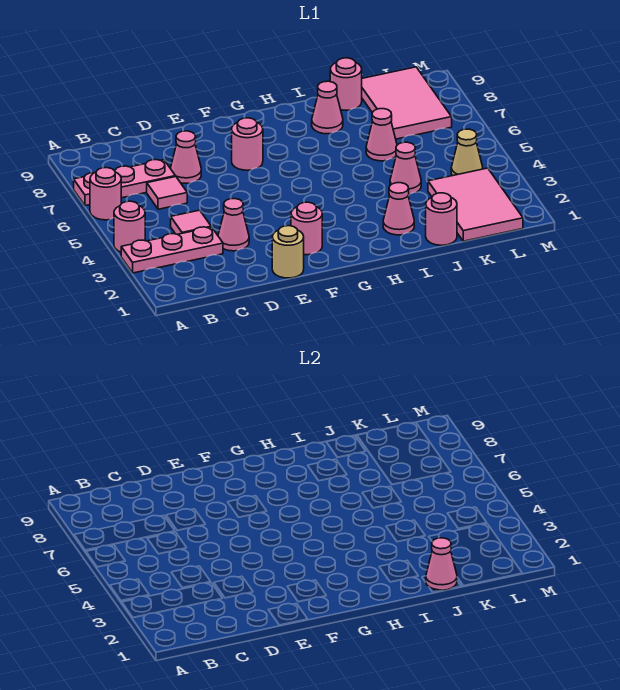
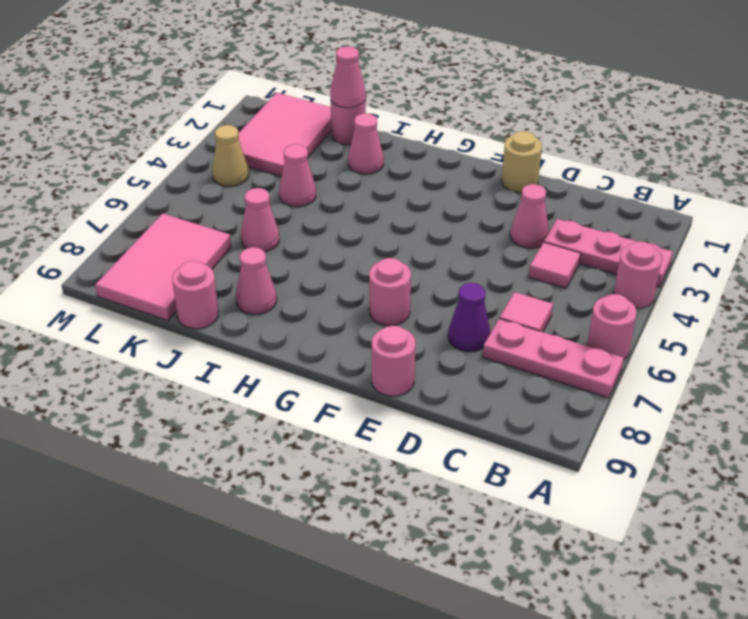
pink 1x1 cone [170,131,201,183] -> purple 1x1 cone [448,283,490,352]
pink 1x1 round brick [291,202,322,255] -> pink 1x1 round brick moved to [372,325,416,396]

